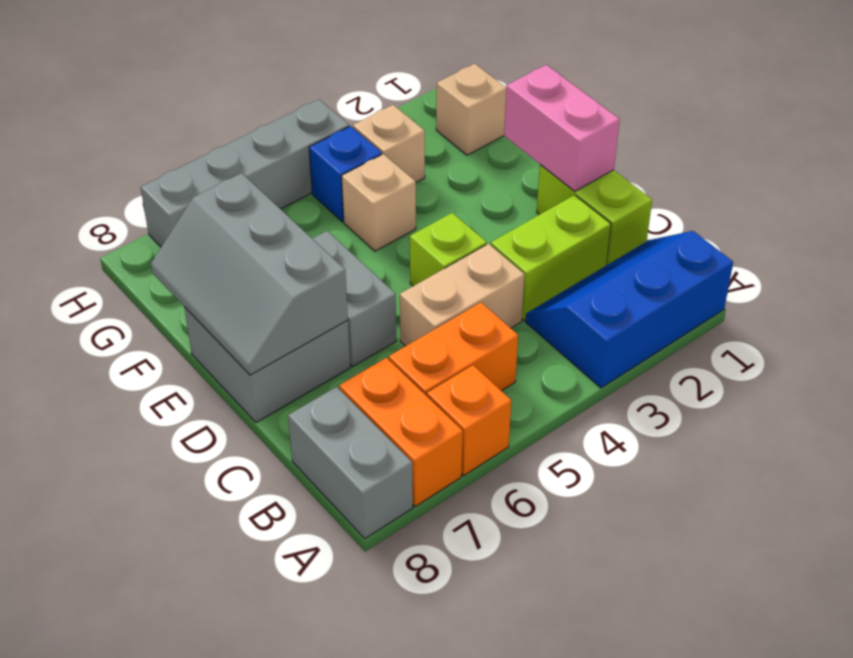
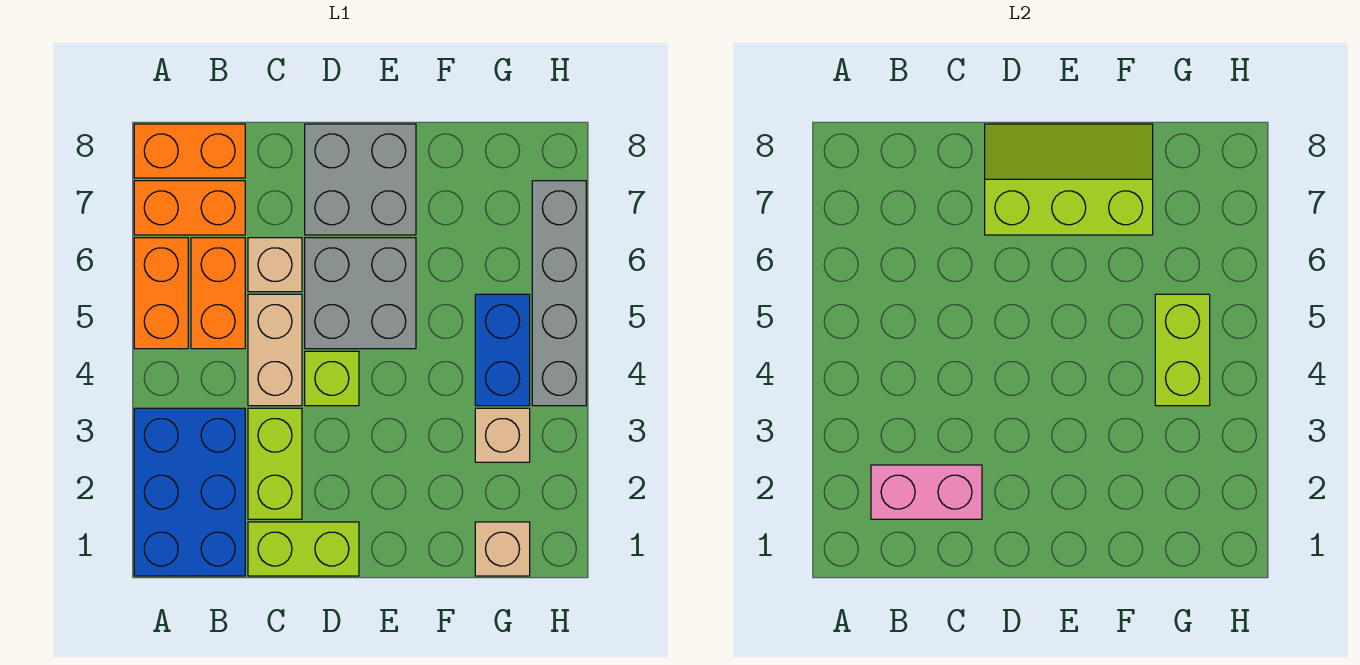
blue 2x3 slope [525,231,733,388] -> blue 2x3 brick [134,408,245,576]
orange 1x1 brick [427,365,511,475] -> orange 1x2 brick [134,238,188,349]
grey 1x2 brick [288,387,413,539] -> orange 1x2 brick [134,124,245,178]
pink 1x2 brick [504,65,620,191] -> pink 1x2 brick moved to [871,465,982,519]
grey 1x2 brick [312,231,397,366] -> grey 2x2 brick [305,238,416,349]
grey 2x3 slope [151,173,348,375] -> lime 2x3 slope [985,124,1153,235]
tan 1x1 brick [342,154,416,251] -> tan 1x1 brick moved to [248,238,302,292]
blue 1x1 brick [309,126,382,222] -> blue 1x2 brick [475,294,530,406]
none -> lime 1x2 brick [1155,294,1210,406]

